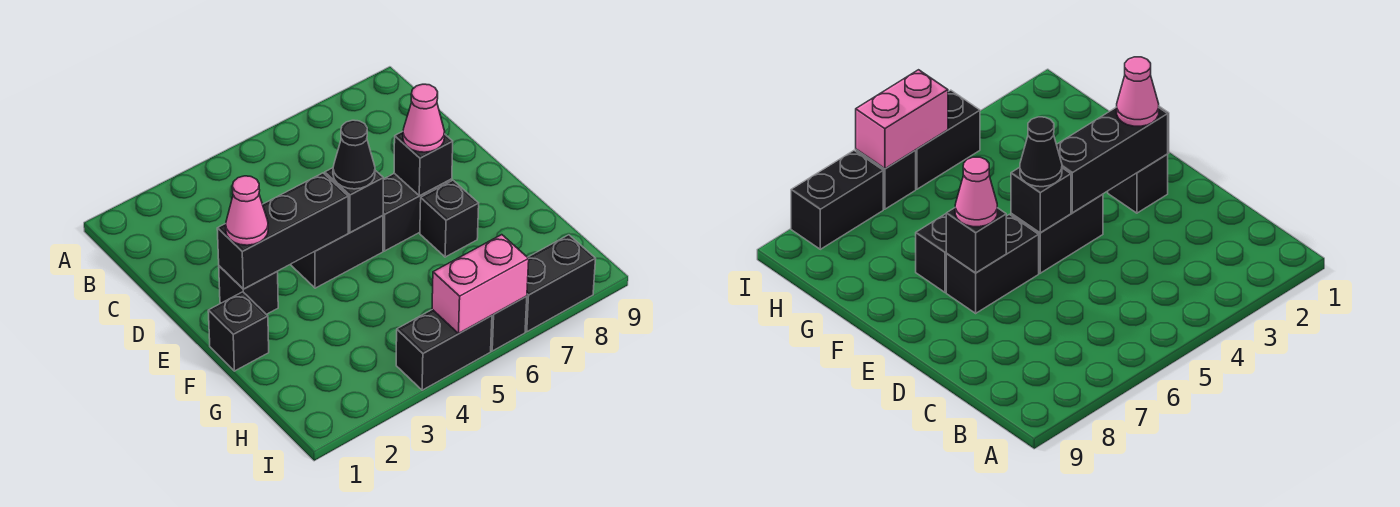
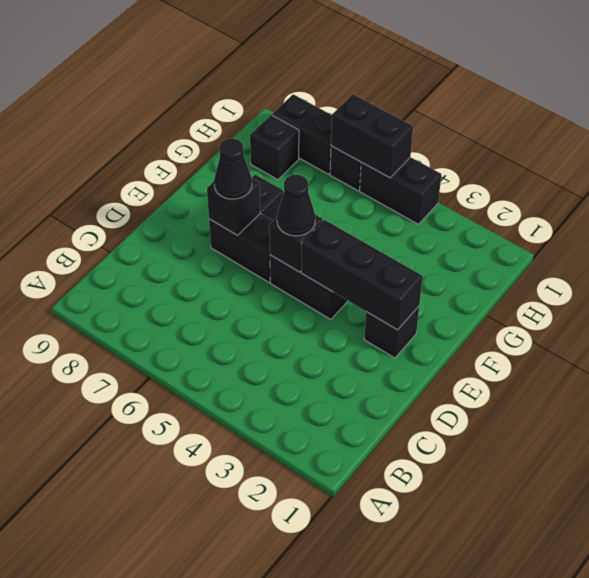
pink 1x1 cone [226,176,268,245] -> none
pink 1x1 cone [403,84,445,152] -> black 1x1 cone [214,138,252,199]
black 1x1 brick [208,292,269,371] -> black 1x1 brick moved to [250,115,299,180]
pink 1x2 brick [432,235,529,333] -> black 1x2 brick [331,94,413,178]

